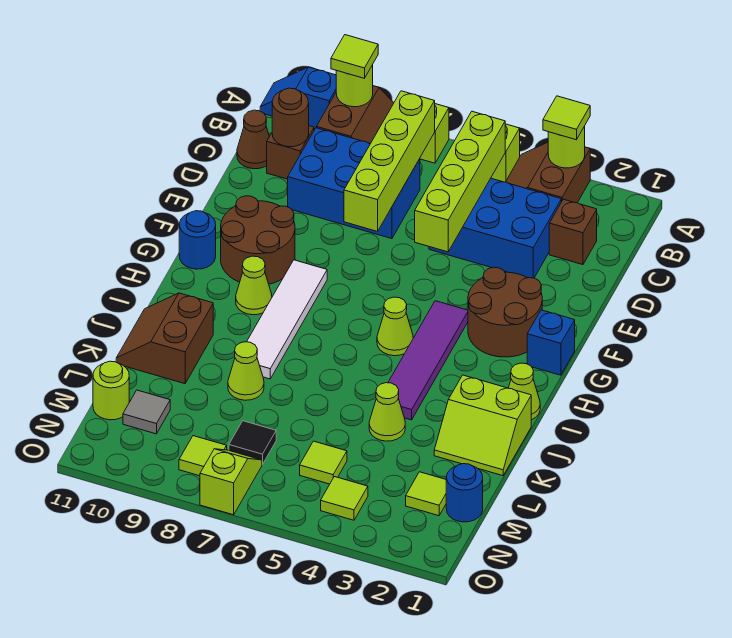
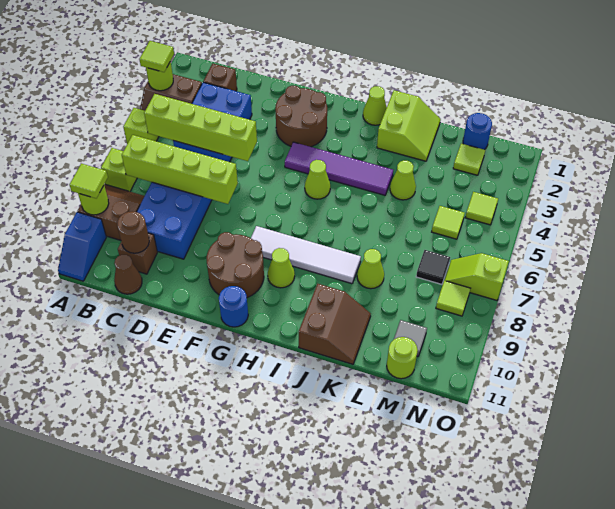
blue 1x1 brick [527,310,575,375] -> none
brown 2x2 slope [116,293,213,384] -> brown 2x2 slope turned to [299,284,371,364]

